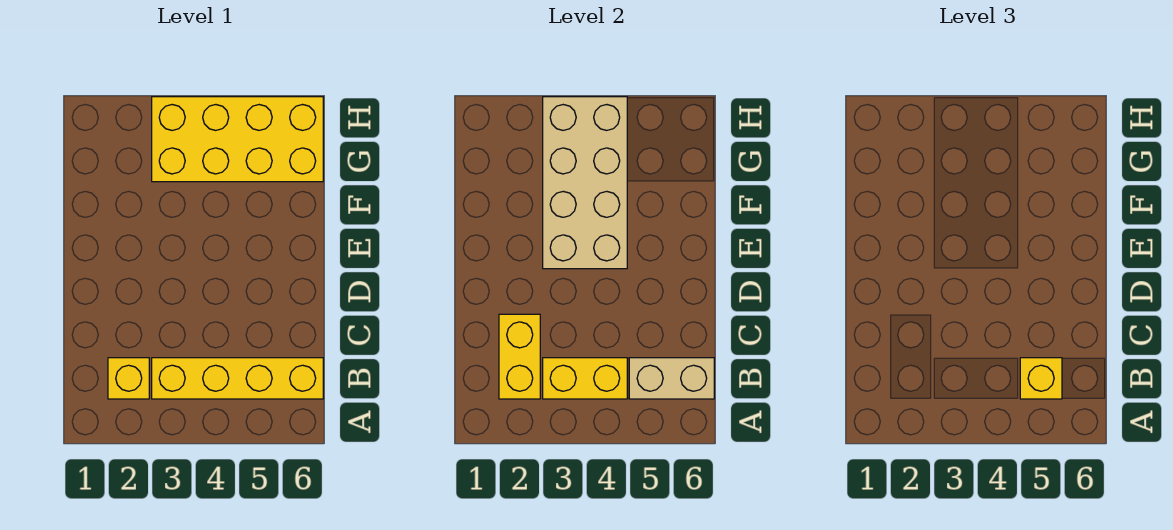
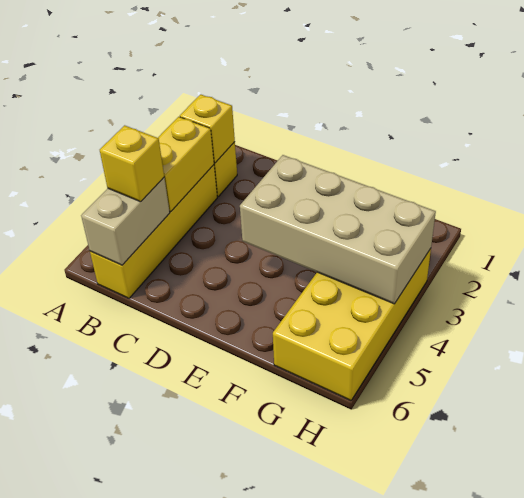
yellow 1x2 brick [499,314,540,399] -> yellow 1x1 brick [180,94,235,163]

